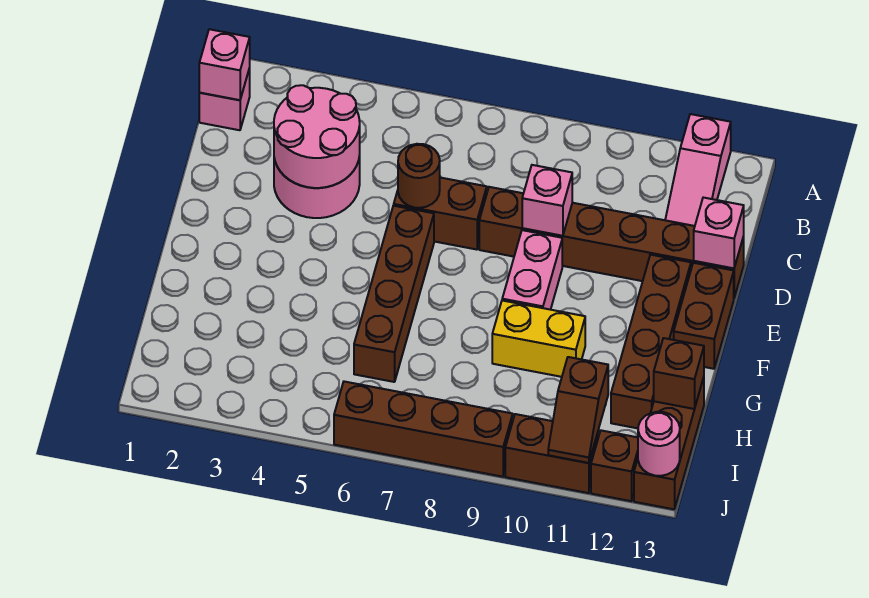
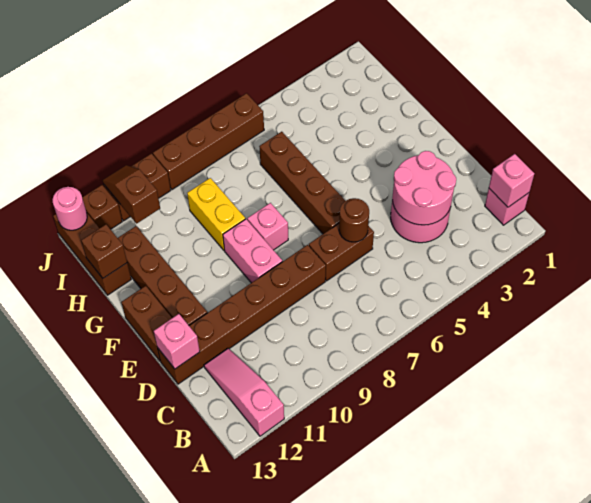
pink 1x1 brick [522,165,572,236] -> pink 1x1 brick moved to [247,203,288,250]
yellow 1x2 brick [492,300,585,377] -> yellow 1x2 brick turned to [187,178,245,250]

